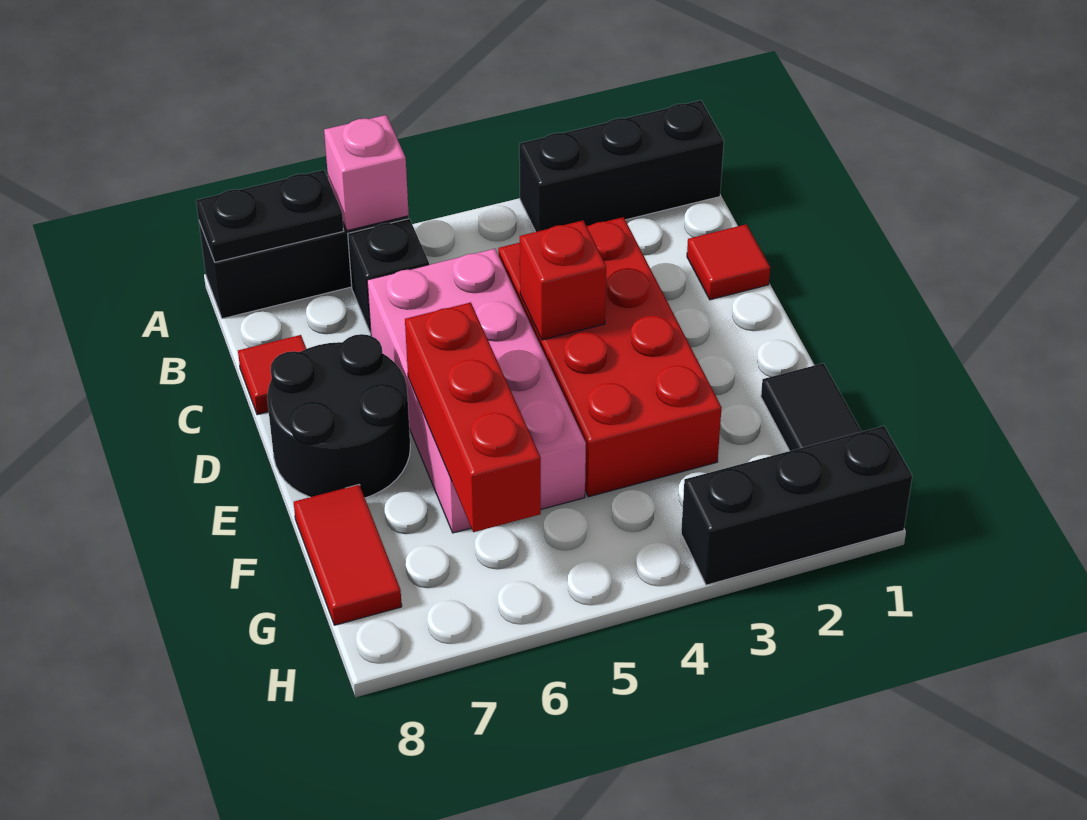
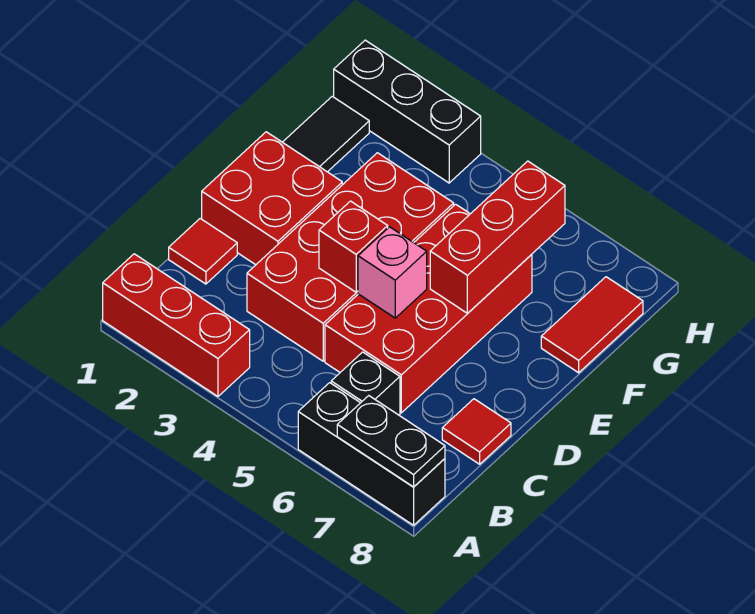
black 1x3 brick [519,100,724,232] -> red 1x3 brick [103,254,250,396]
pink 1x1 brick [324,115,409,231] -> pink 1x1 brick moved to [358,227,427,318]
pink 2x4 brick [367,249,586,533] -> red 2x4 brick [325,204,532,413]
none -> red 2x2 brick [202,132,342,265]
black 2x2 round brick [267,334,410,498] -> none

